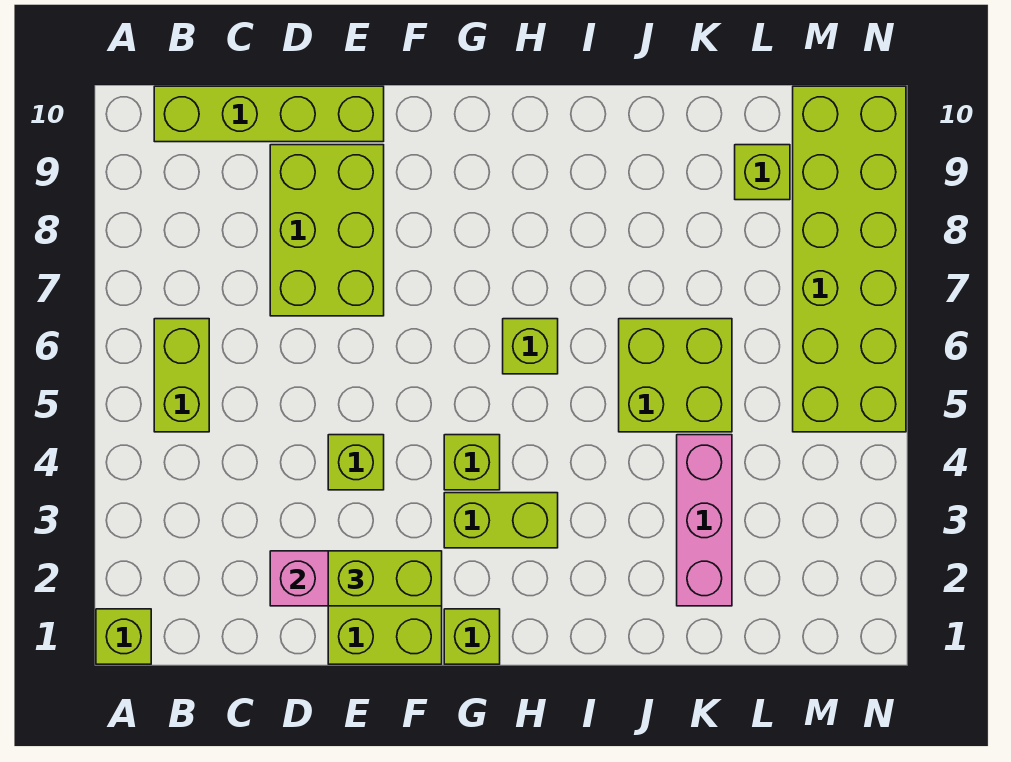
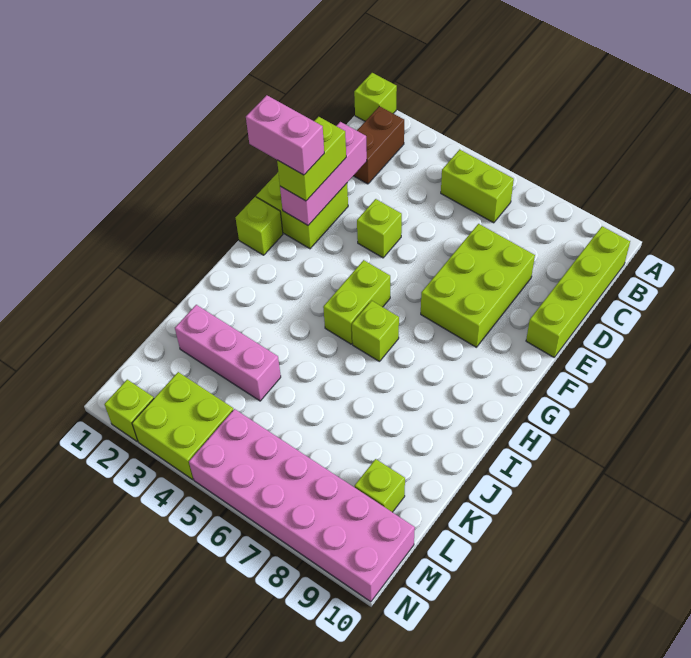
none -> brown 1x2 brick [354,106,404,184]
lime 2x3 brick [270,145,384,316] -> lime 2x3 brick turned to [421,224,535,347]
none -> pink 1x2 brick [246,95,324,175]
lime 1x2 brick [444,493,558,548] -> lime 1x2 brick moved to [323,260,390,344]
lime 1x1 brick [444,435,500,490] -> lime 1x1 brick moved to [105,380,154,442]
lime 2x2 brick [619,319,732,432] -> lime 2x2 brick moved to [132,372,233,479]
lime 2x6 brick [793,86,906,432] -> pink 2x6 brick [189,409,415,602]

